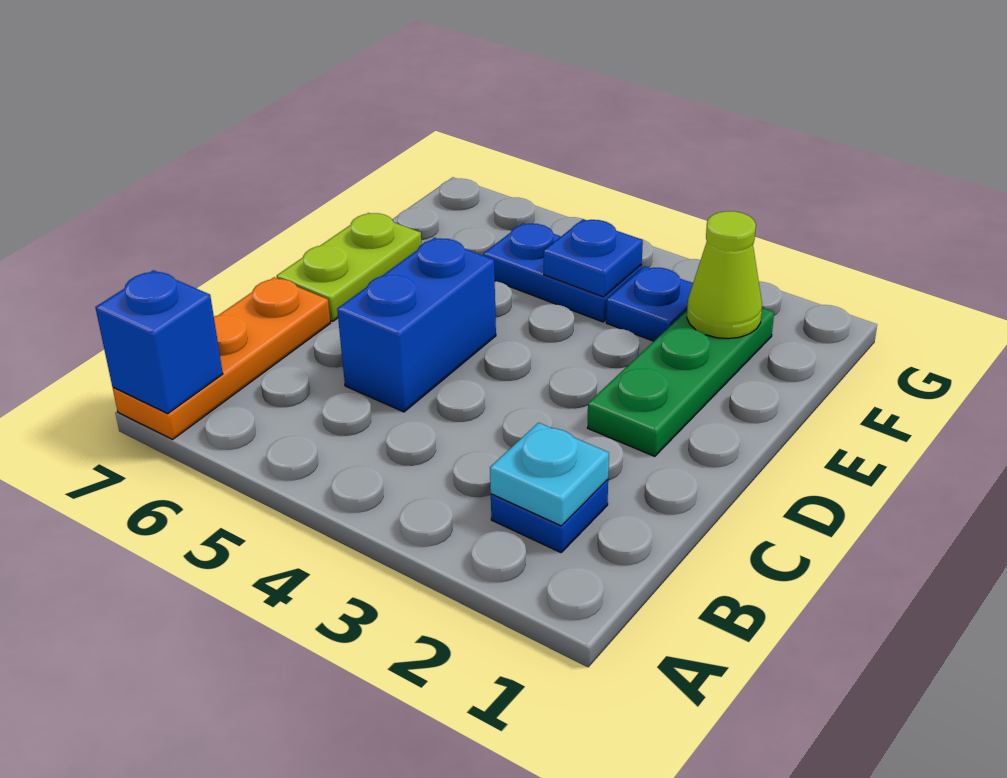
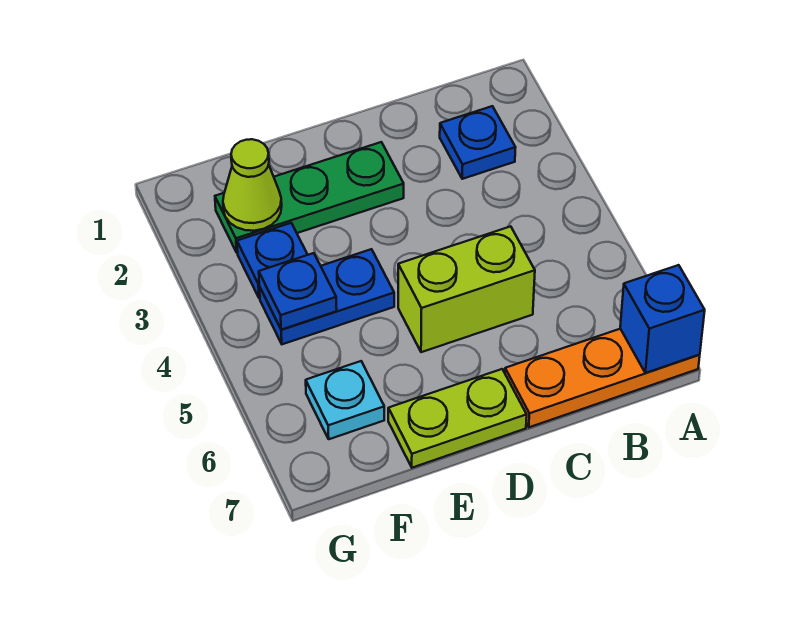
cyan 1x1 plate [490,423,609,526] -> cyan 1x1 plate moved to [306,361,384,439]
blue 1x2 brick [337,238,496,412] -> lime 1x2 brick [398,226,535,352]
blue 1x2 plate [483,223,642,322] -> blue 1x2 plate turned to [259,249,394,344]

